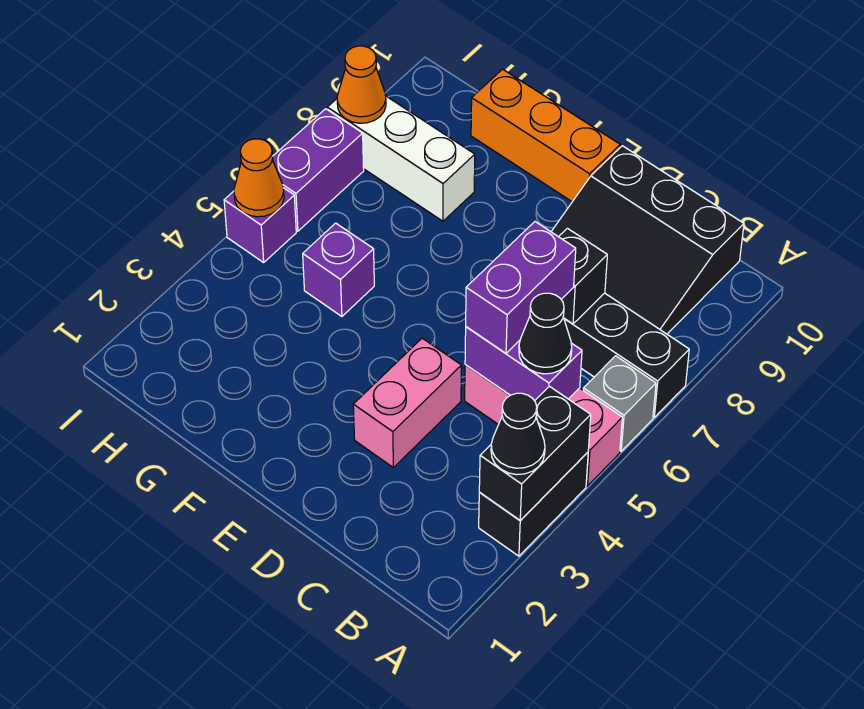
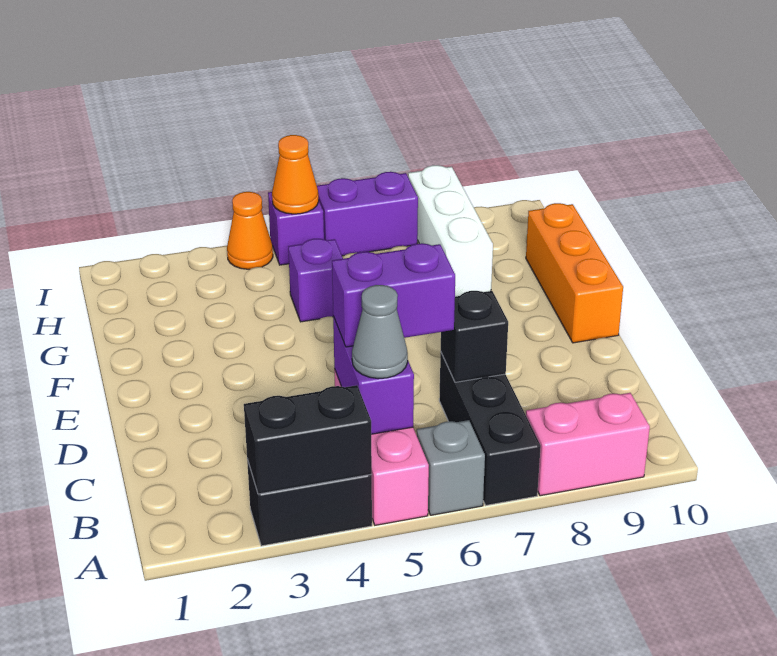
black 1x1 cone [491,393,545,475] -> none
black 1x1 cone [519,293,572,374] -> grey 1x1 cone [352,285,408,379]
black 3x3 slope [551,146,744,334] -> none
pink 1x2 brick [353,338,461,467] -> pink 1x2 brick moved to [526,393,650,496]
orange 1x1 cone [337,46,386,123] -> orange 1x1 cone moved to [227,192,273,269]

